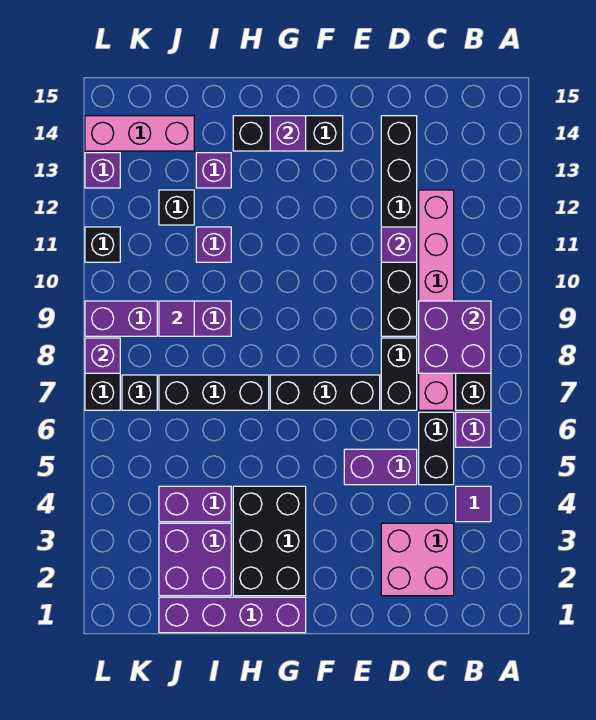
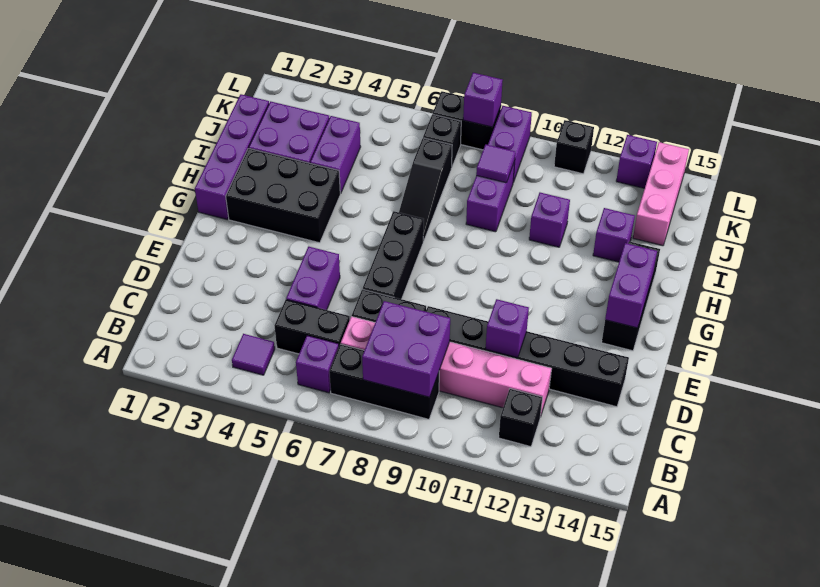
pink 2x2 brick [381,523,454,596] -> none
purple 1x1 brick [270,116,306,151] -> purple 1x2 brick [605,243,657,328]
black 1x3 brick [159,375,269,410] -> black 1x3 slope [399,138,452,241]
black 1x1 brick [159,190,194,225] -> black 1x1 brick moved to [499,389,542,447]

